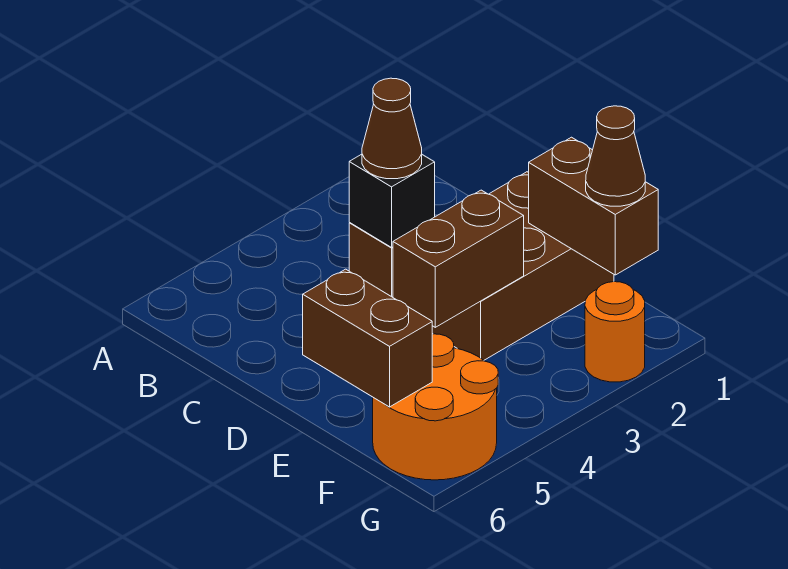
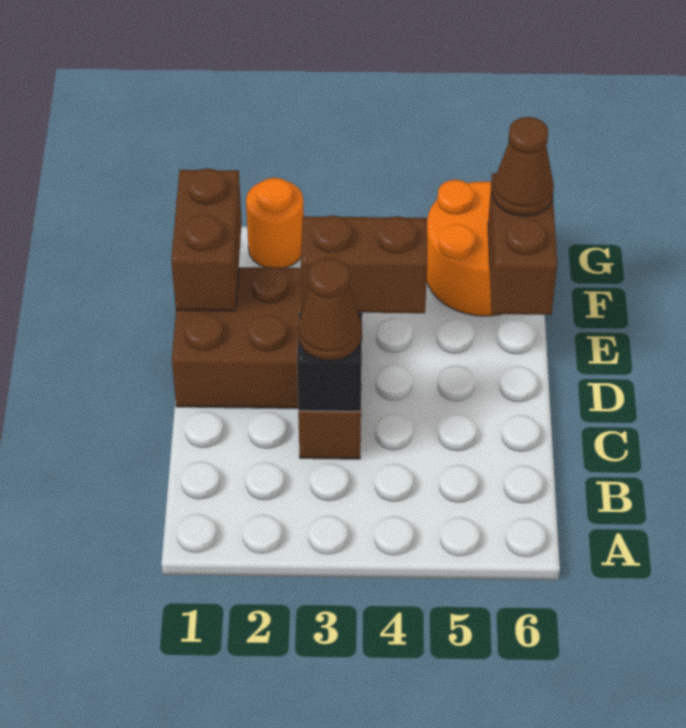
brown 1x1 cone [586,106,645,206] -> brown 1x1 cone moved to [493,117,554,216]

